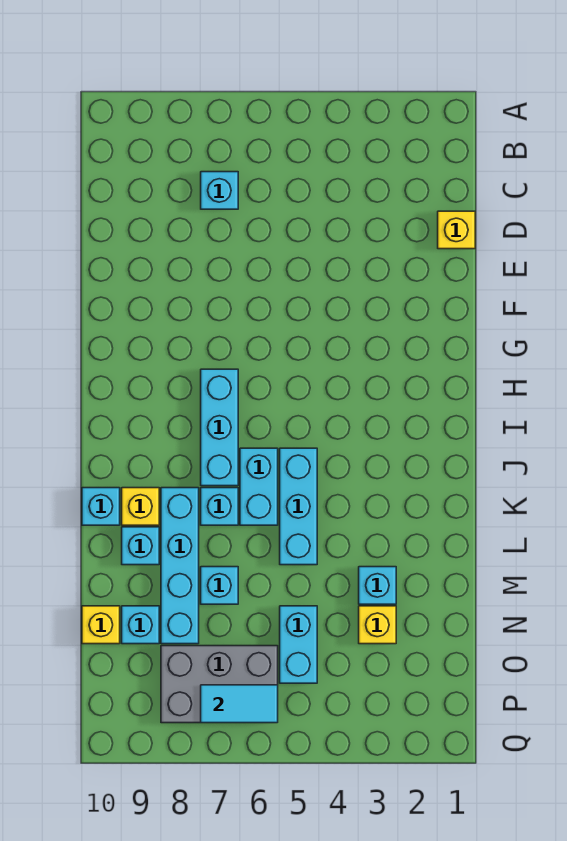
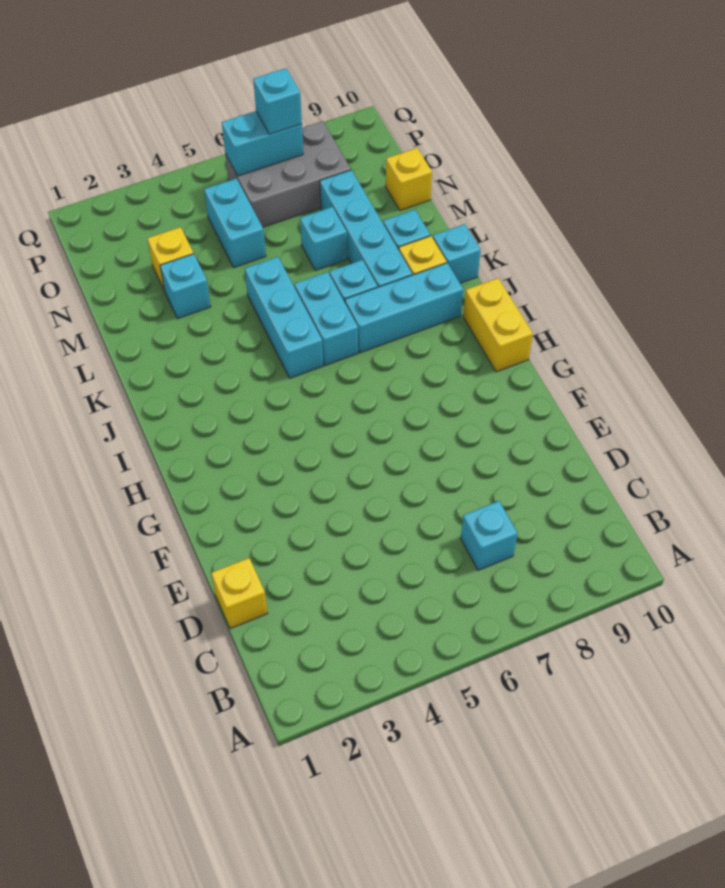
cyan 1x3 brick [201,369,238,486] -> cyan 1x3 brick turned to [345,263,463,353]
none -> yellow 1x2 brick [463,278,533,372]
cyan 1x1 brick [122,606,159,644] -> cyan 1x1 brick moved to [253,68,302,134]
cyan 1x2 tile [201,685,278,723] -> cyan 1x2 brick [222,111,303,176]

